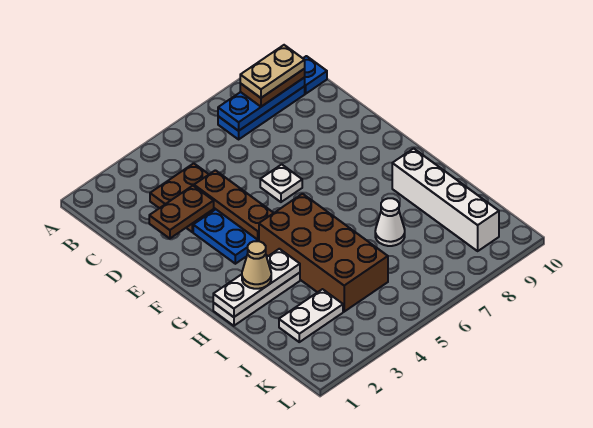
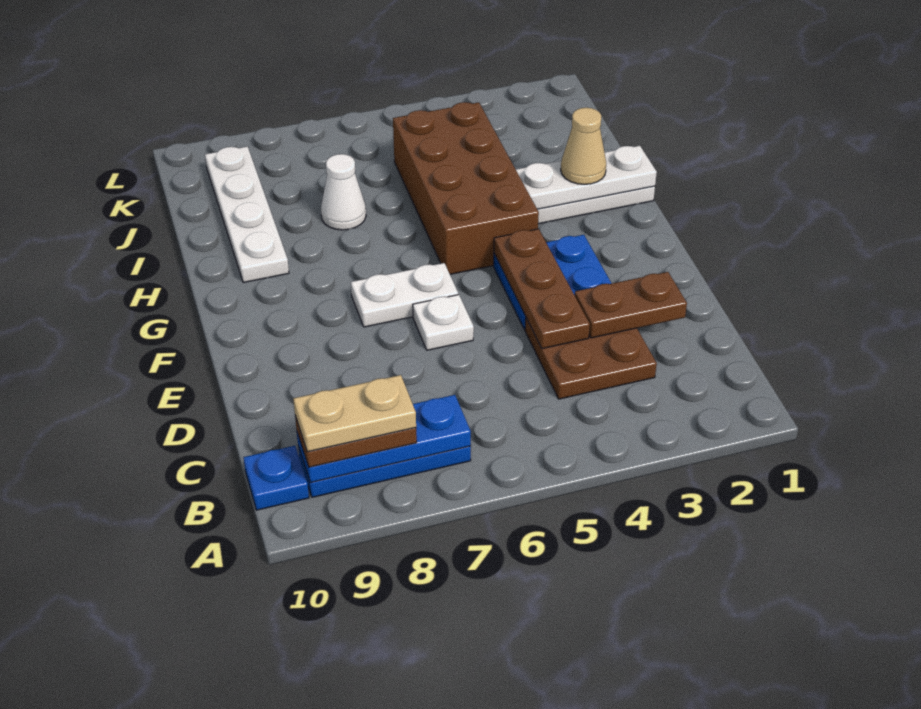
white 1x4 brick [392,148,499,251] -> white 1x4 plate [205,146,289,283]
white 1x2 plate [279,289,343,342] -> white 1x2 plate moved to [351,263,458,327]

